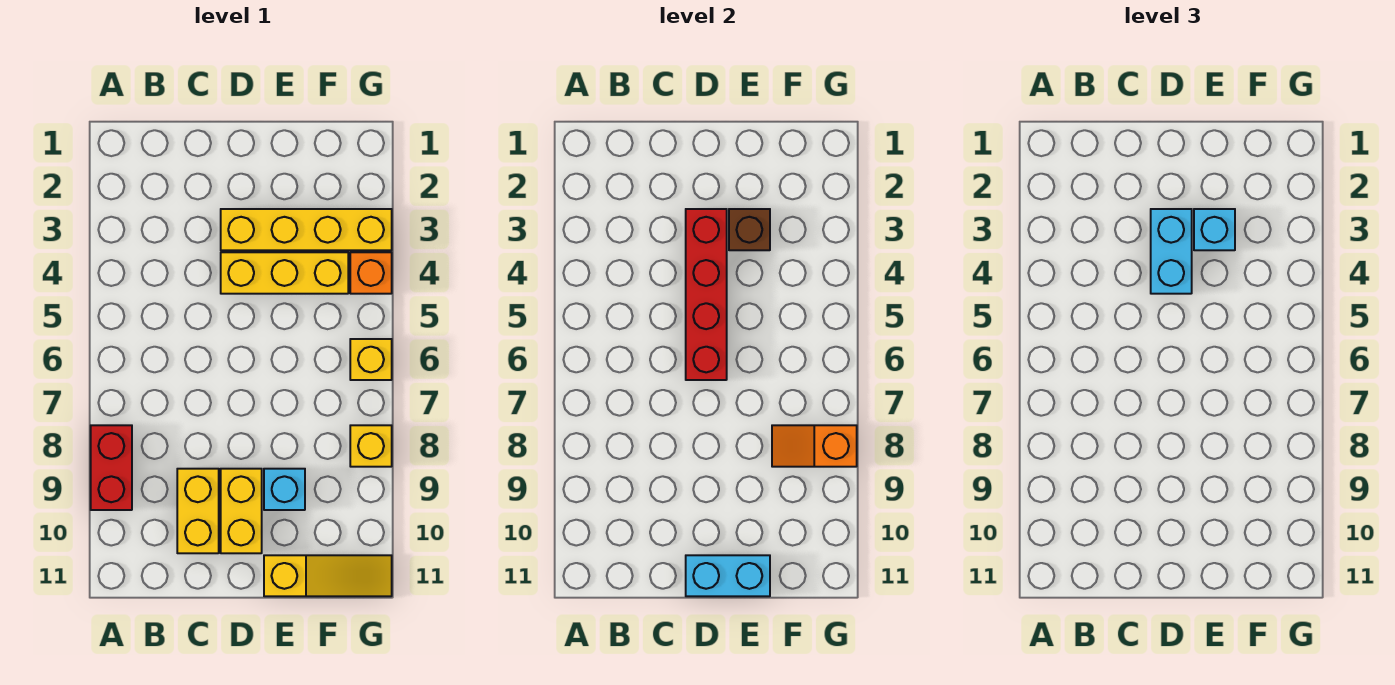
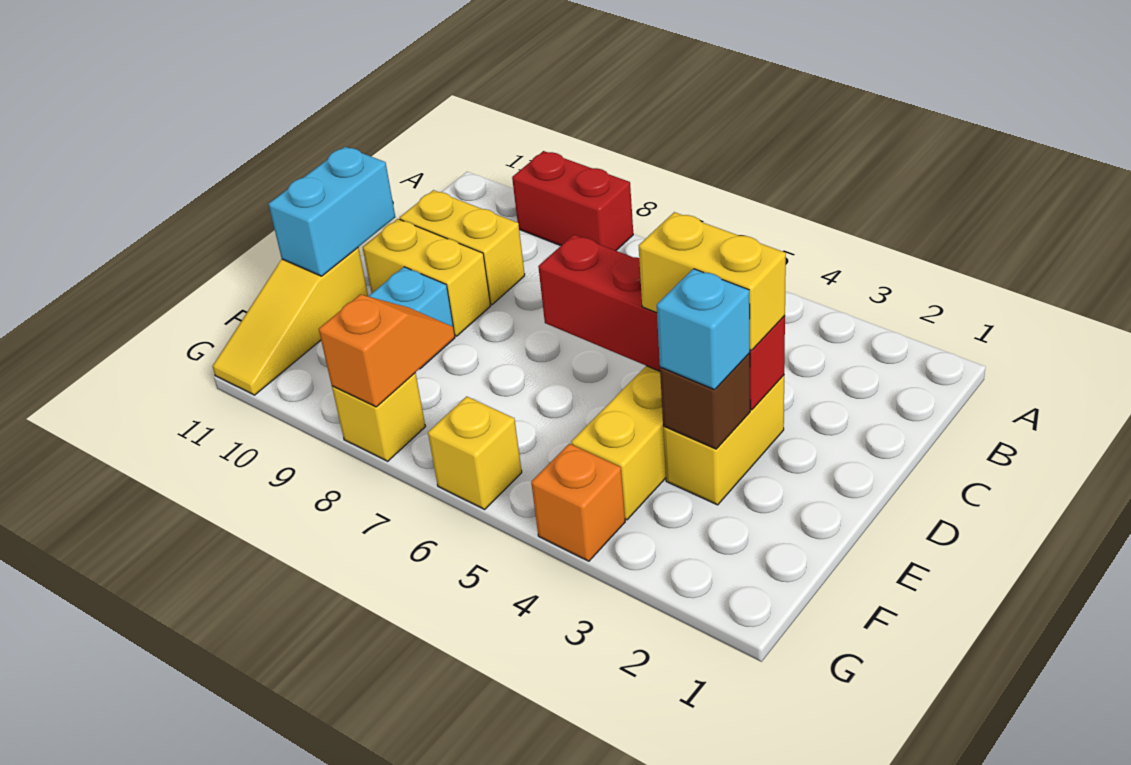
yellow 1x4 brick [221,209,392,250] -> yellow 1x2 brick [663,375,784,505]
cyan 1x2 brick [1151,209,1192,294] -> yellow 1x2 brick [639,212,786,351]

